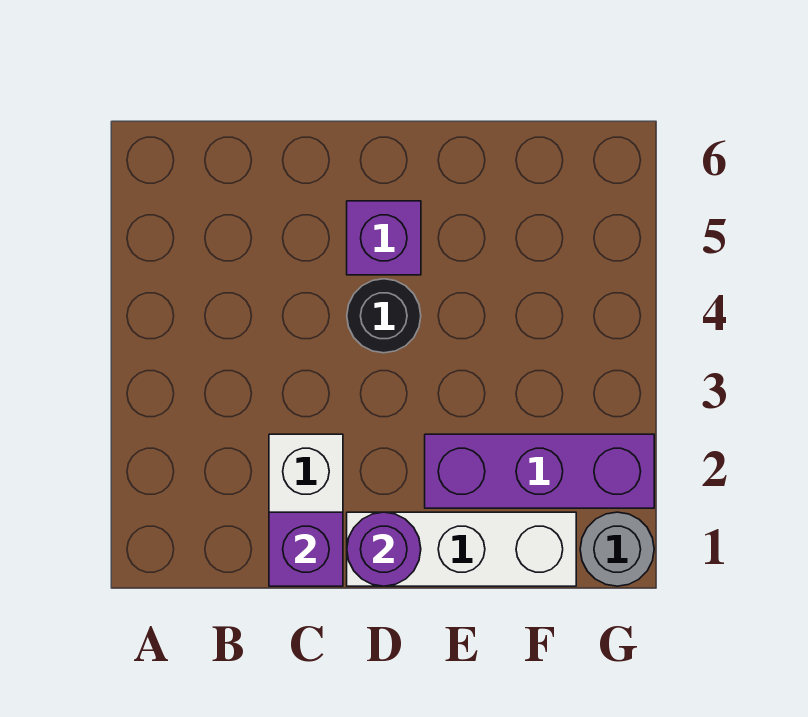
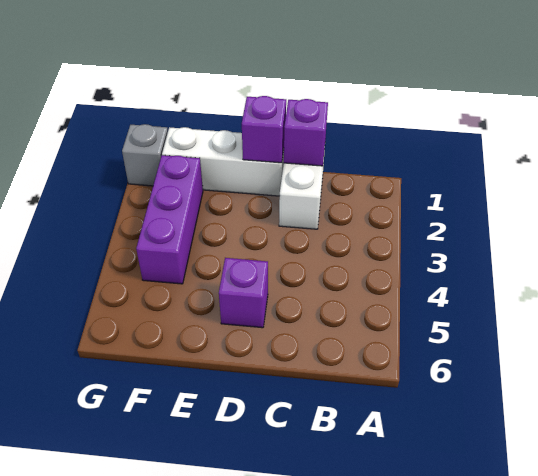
purple 1x1 round brick [347,512,421,586] -> purple 1x1 brick [242,96,286,163]
black 1x1 round brick [347,279,421,353] -> none
purple 1x3 brick [425,434,654,508] -> purple 1x3 brick turned to [136,155,203,284]
grey 1x1 round brick [580,512,654,586] -> grey 1x1 brick [122,124,168,186]

